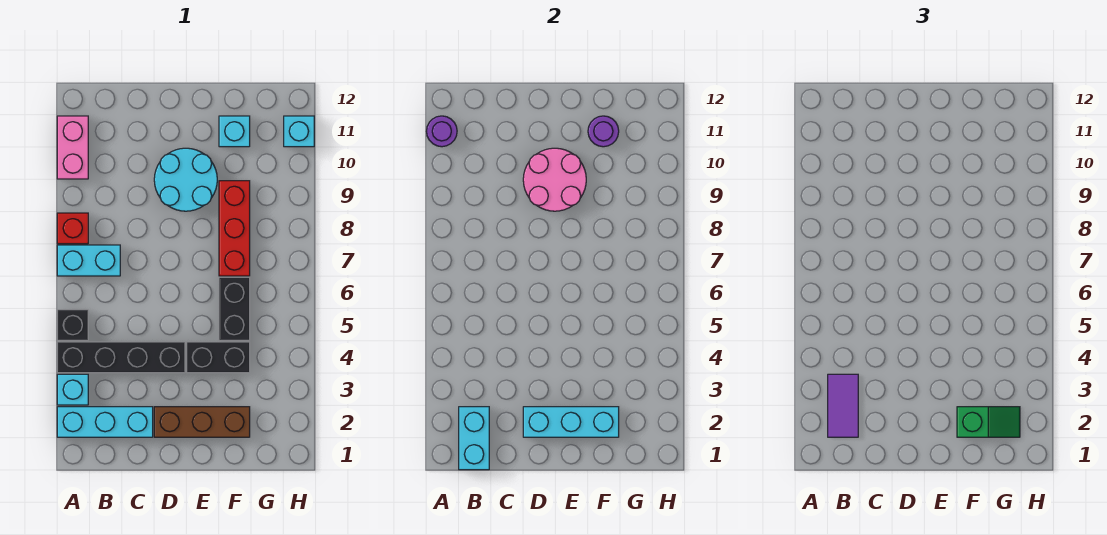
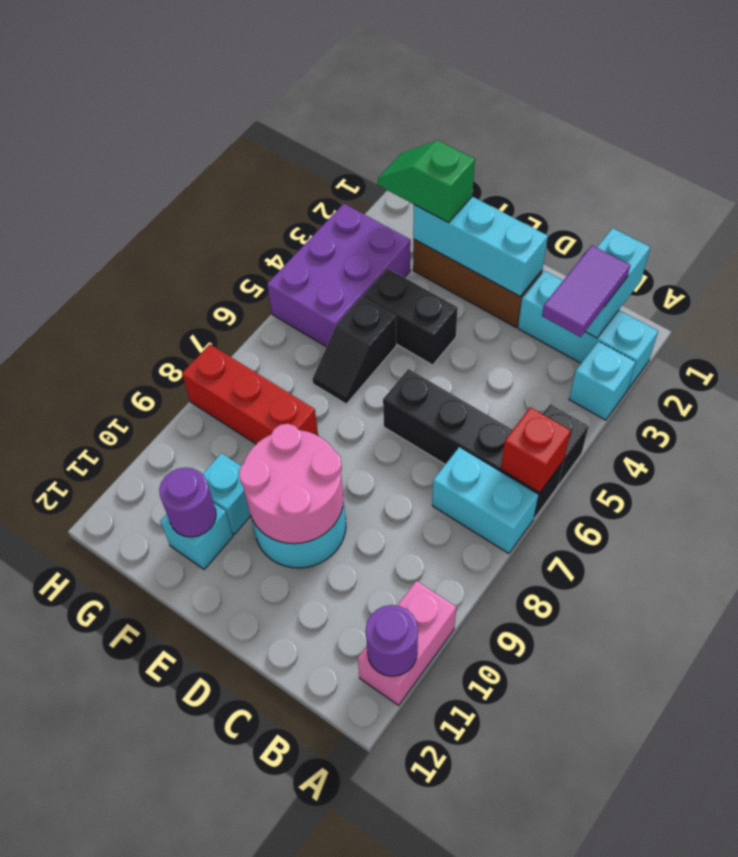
black 1x4 brick [57,342,185,373] -> black 1x4 brick moved to [383,369,564,518]
red 1x1 brick [57,213,88,244] -> red 1x1 brick moved to [501,407,571,493]
black 1x2 brick [219,277,250,340] -> black 1x2 slope [313,297,396,404]
red 1x3 brick [219,181,250,276] -> red 1x3 brick turned to [182,344,318,444]
none -> purple 2x3 brick [267,204,411,347]
cyan 1x1 brick [284,116,314,147] -> cyan 1x1 brick moved to [203,453,251,534]

